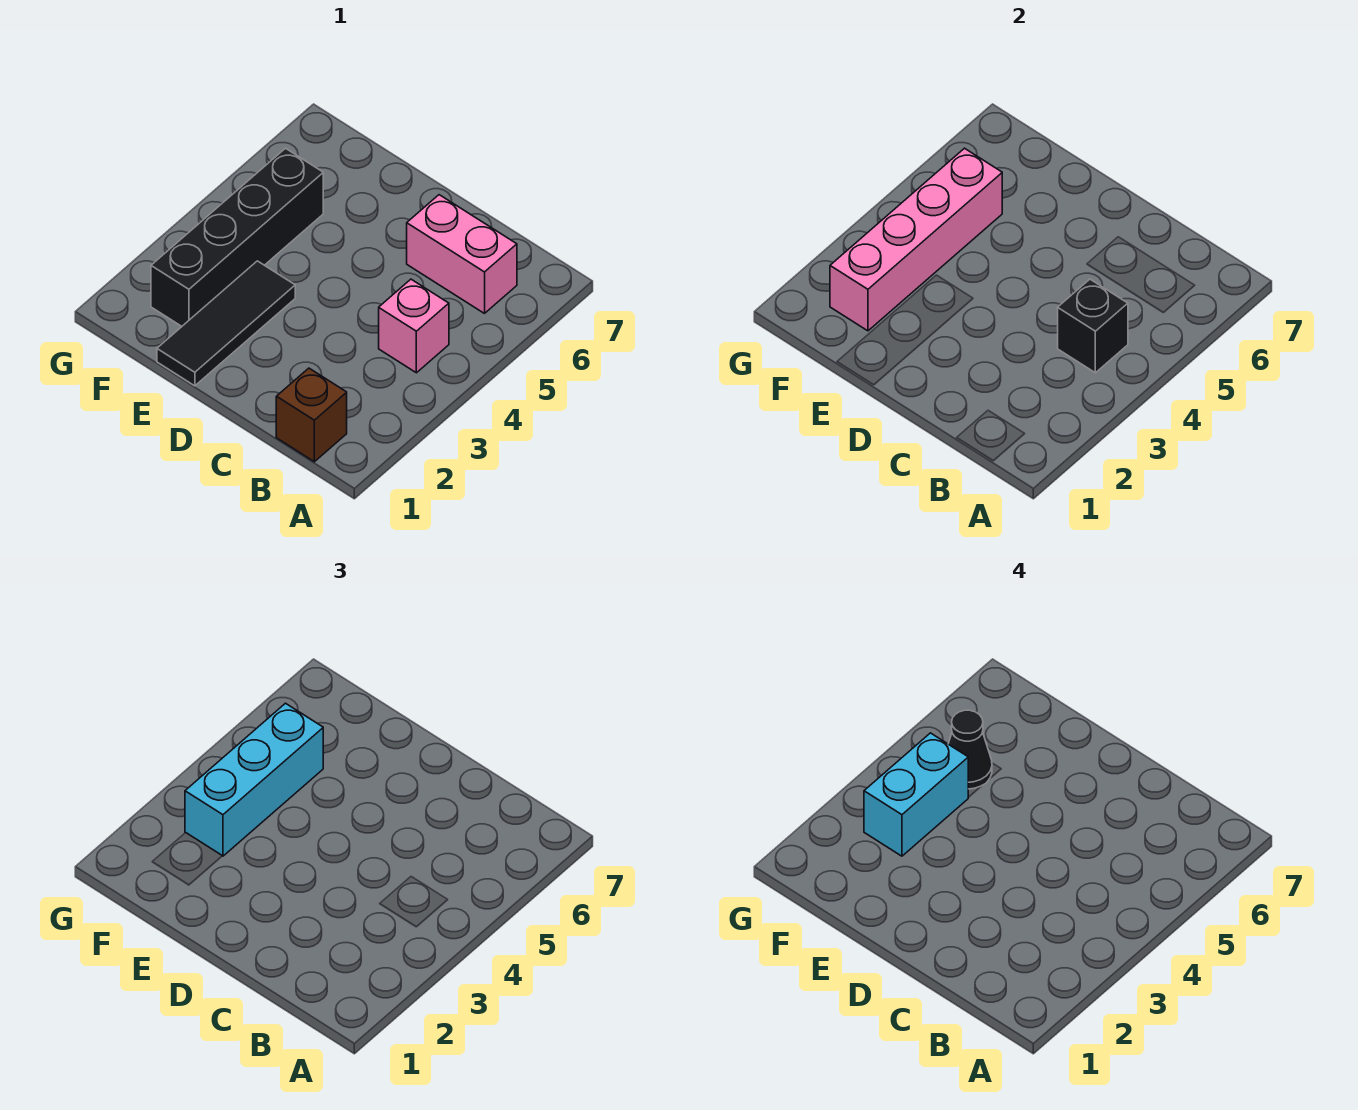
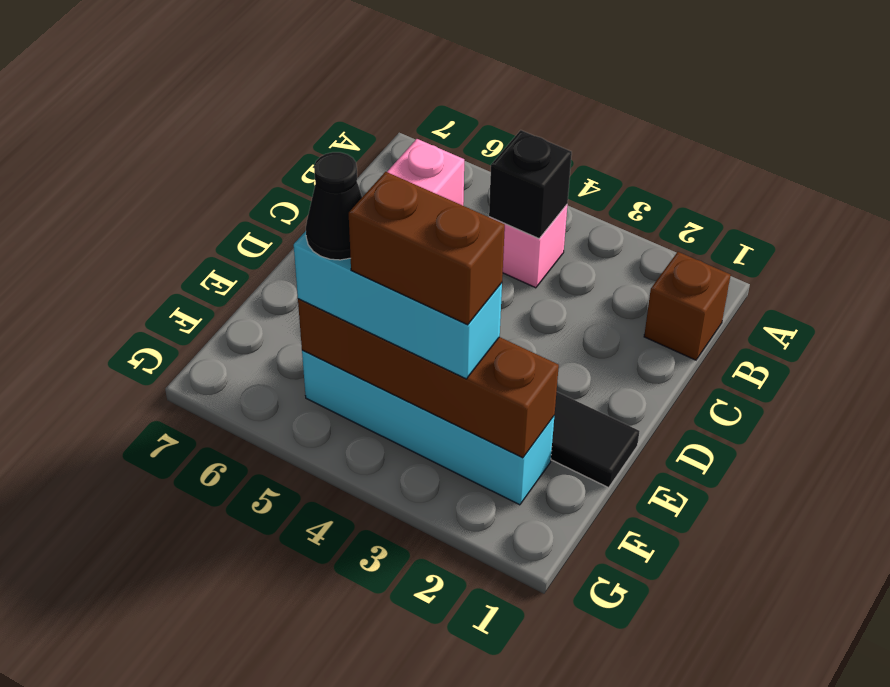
black 1x4 brick [151,148,323,326] -> cyan 1x4 brick [302,350,554,505]
pink 1x4 brick [830,148,1002,331] -> brown 1x4 brick [298,299,559,458]
cyan 1x2 brick [864,733,968,856] -> brown 1x2 brick [349,172,505,325]

